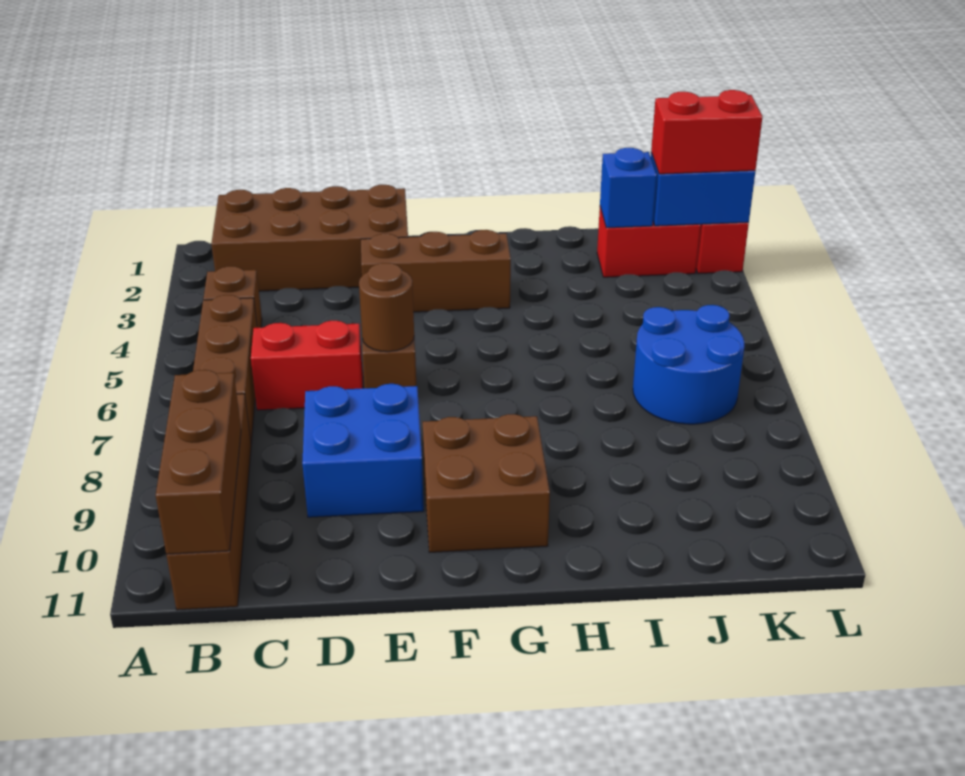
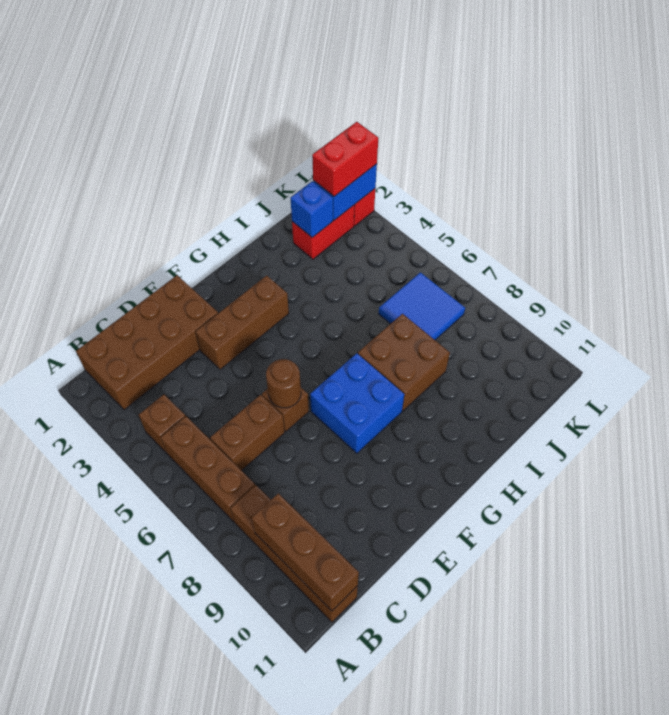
red 1x2 brick [251,321,363,410] -> brown 1x2 brick [210,395,285,471]
blue 2x2 brick [302,384,424,517] -> blue 2x2 brick moved to [310,353,404,453]
brown 2x2 brick [423,414,550,552] -> brown 2x2 brick moved to [358,314,450,411]
blue 2x2 round brick [633,305,744,424] -> blue 2x2 tile [379,272,465,340]

